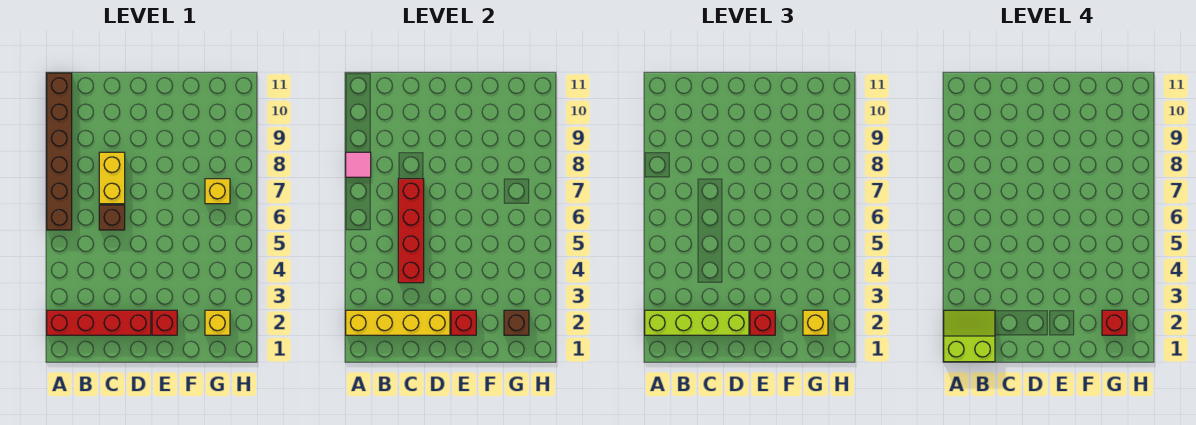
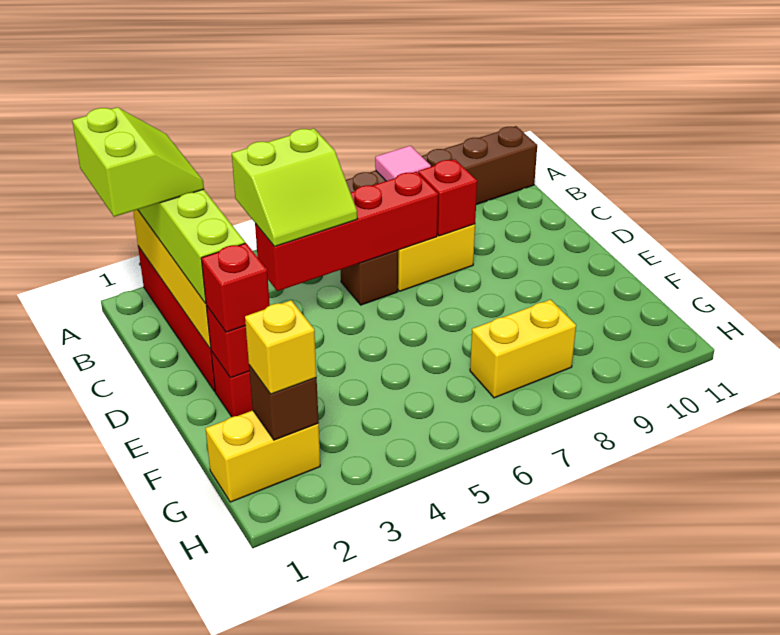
none -> lime 2x2 slope [232,128,357,247]
yellow 1x1 brick [205,310,230,335] -> yellow 1x2 brick [206,410,320,502]
red 1x1 brick [1102,310,1127,335] -> red 1x1 brick moved to [418,159,477,236]
yellow 1x1 brick [205,179,230,204] -> yellow 1x2 brick [470,300,576,398]

